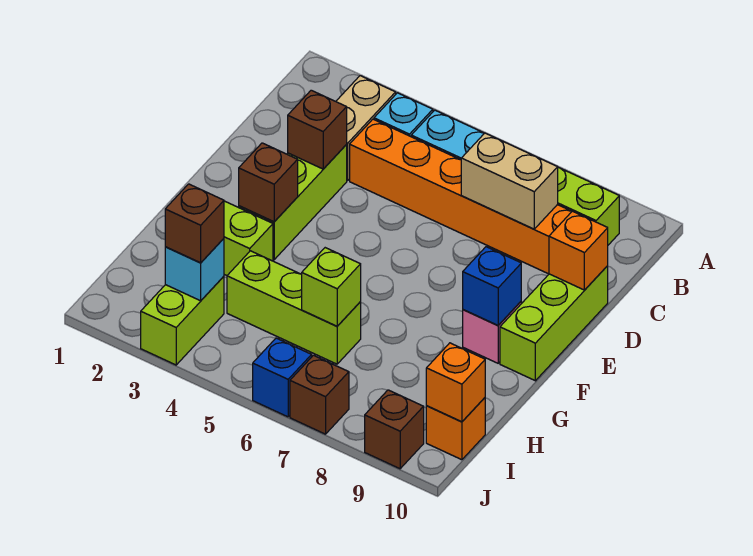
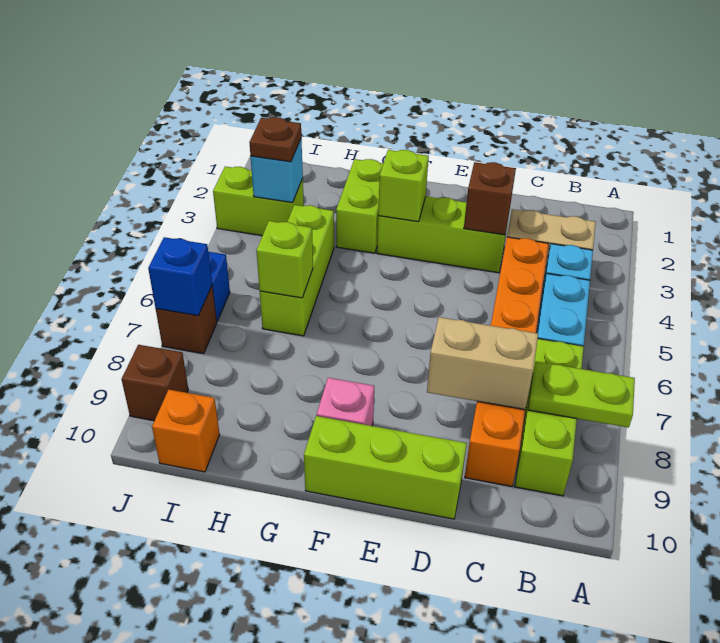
none -> lime 1x2 plate [528,361,635,428]
tan 1x2 brick [461,133,558,229] -> tan 1x2 brick turned to [427,317,538,409]
orange 1x1 brick [549,211,608,290] -> none
brown 1x1 brick [239,143,298,222] -> lime 1x1 brick [378,150,429,222]
blue 1x1 brick [463,247,521,325] -> blue 1x1 brick moved to [148,237,212,316]
brown 1x1 brick [165,184,224,263] -> brown 1x1 plate [249,117,301,162]
orange 1x1 brick [426,343,485,422] -> none

